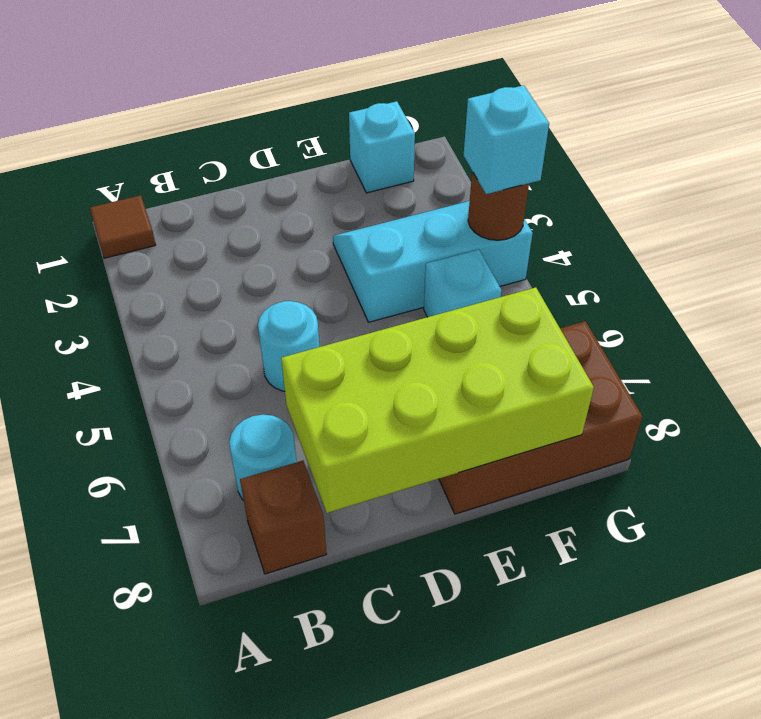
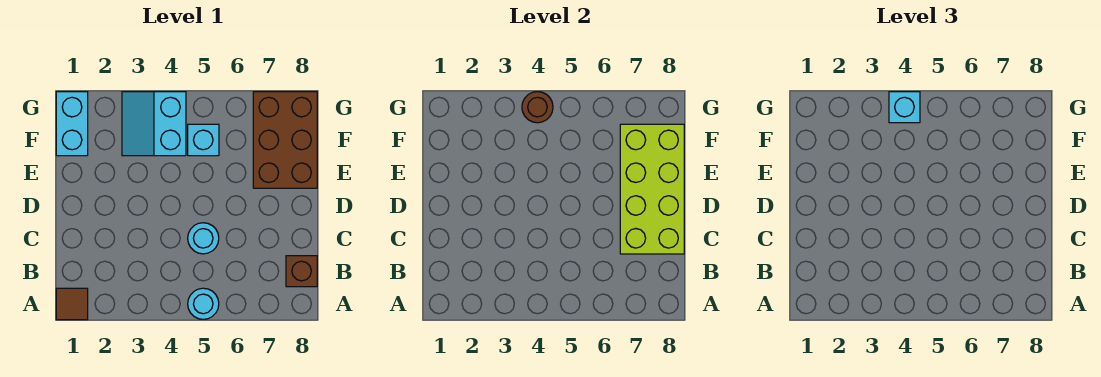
cyan 1x1 round brick [229,414,296,501] -> cyan 1x1 round brick moved to [188,288,219,319]
cyan 2x3 slope [333,201,533,322] -> cyan 2x2 slope [122,92,186,156]
cyan 1x1 brick [349,101,415,193] -> cyan 1x2 brick [56,92,88,156]

